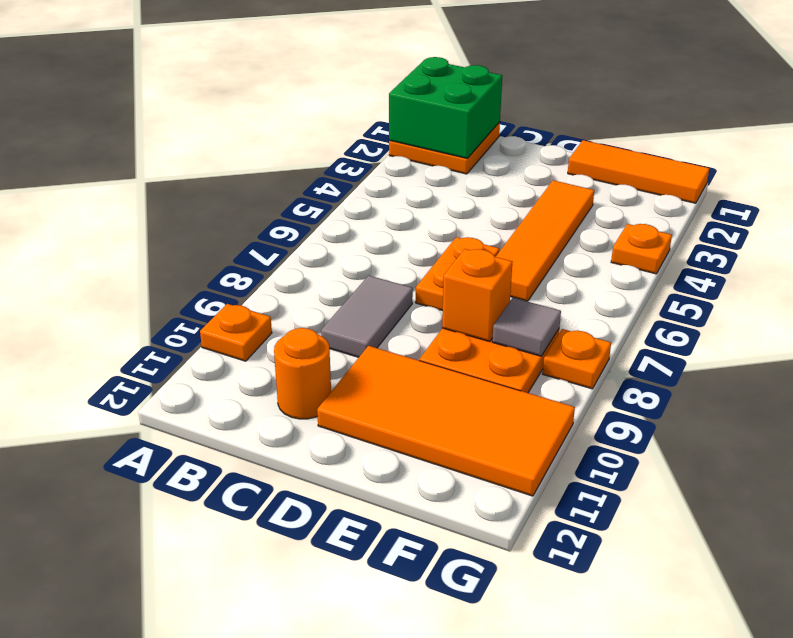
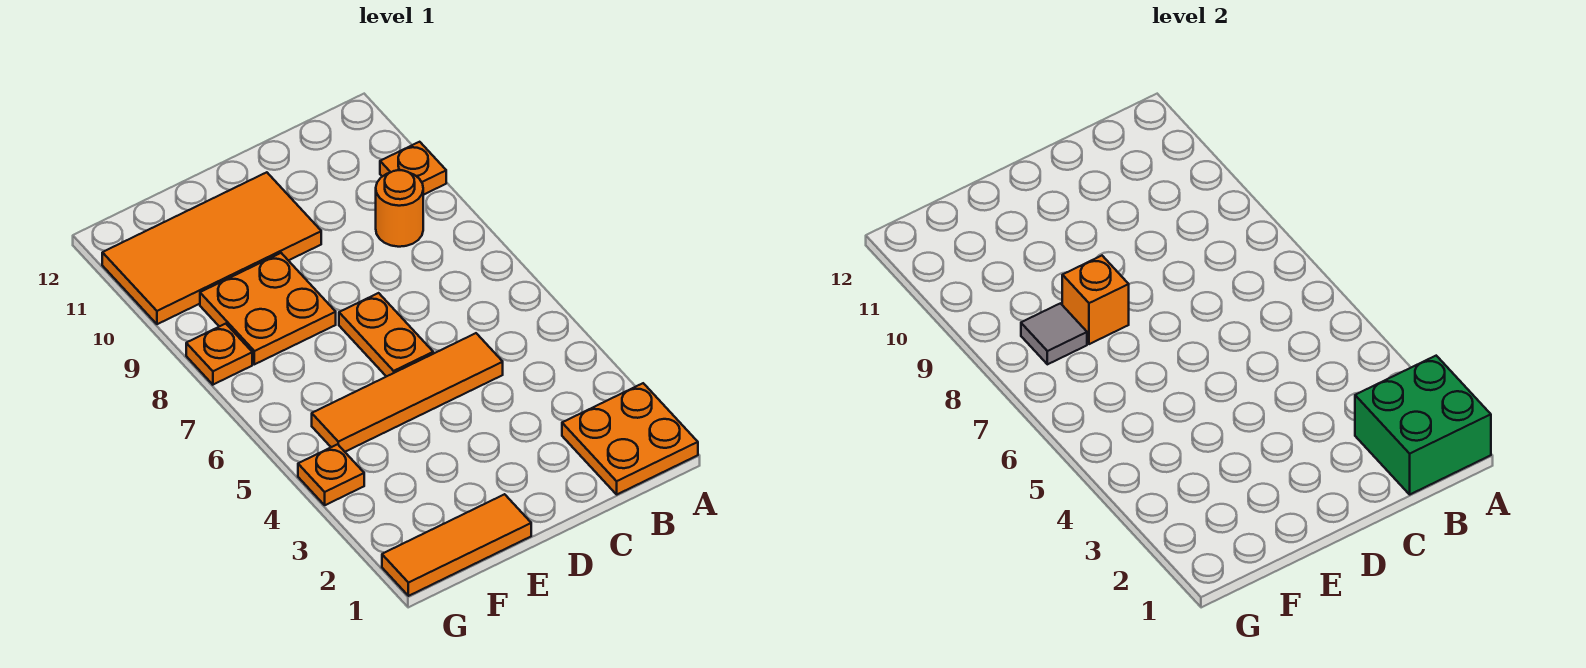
grey 1x2 tile [321,275,413,357] -> none
orange 1x1 round brick [274,328,331,419] -> orange 1x1 round brick moved to [376,170,423,247]
orange 1x4 tile [496,180,594,301] -> orange 1x4 tile turned to [312,333,503,452]

